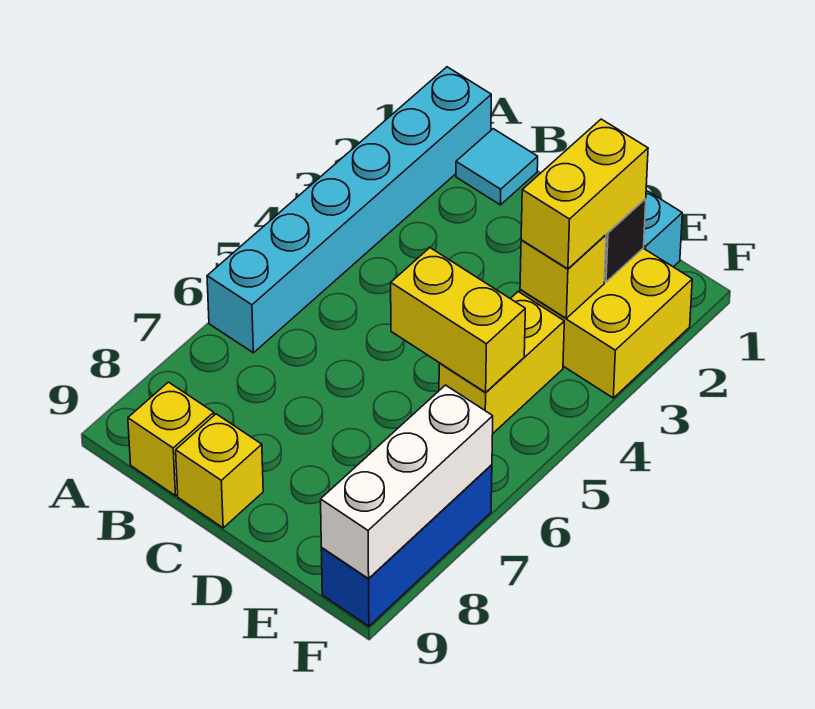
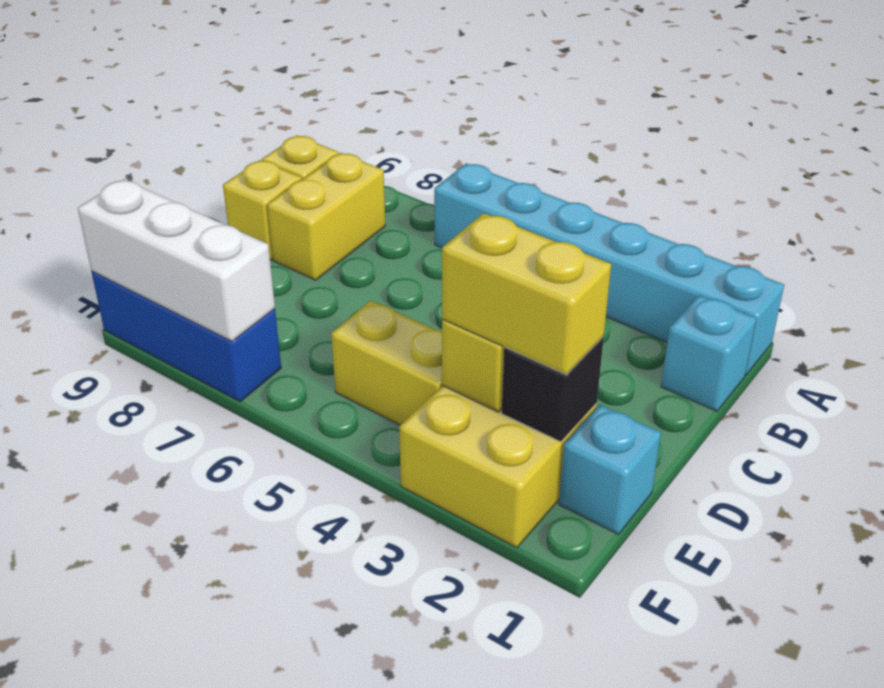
cyan 1x1 tile [456,129,538,205] -> cyan 1x1 brick [661,295,756,411]
yellow 1x2 brick [391,248,525,392] -> yellow 1x2 brick moved to [267,153,385,280]

